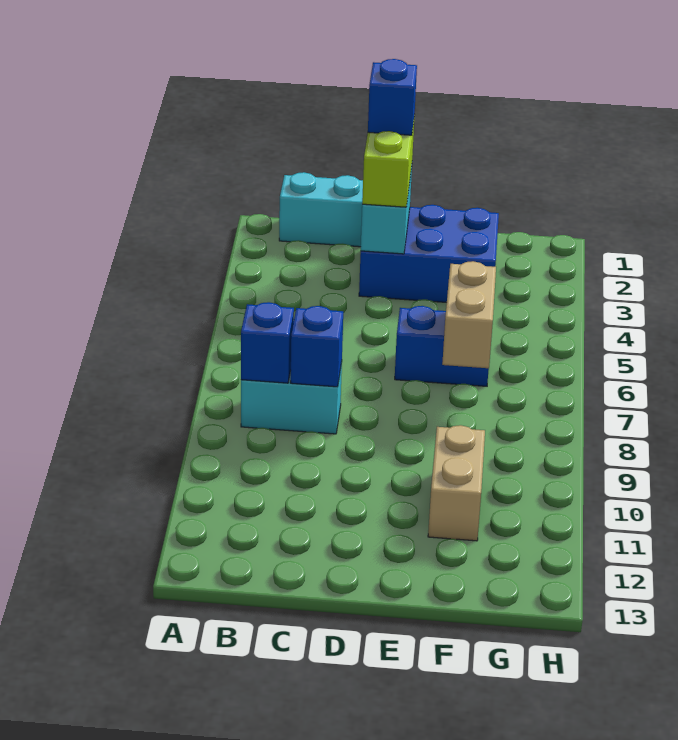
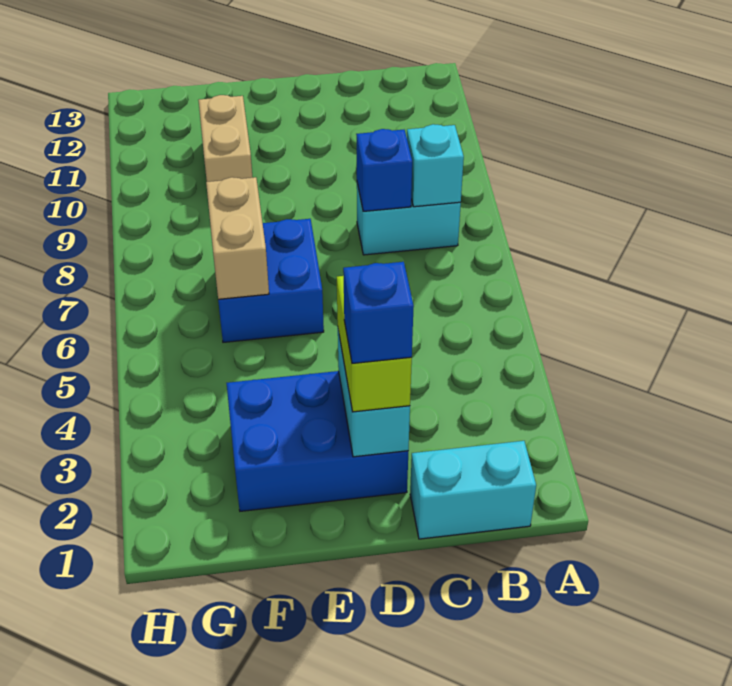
blue 1x1 brick [241,302,294,383] -> cyan 1x1 brick [407,124,464,207]
blue 1x2 brick [395,306,489,386] -> blue 2x2 brick [218,219,324,342]

